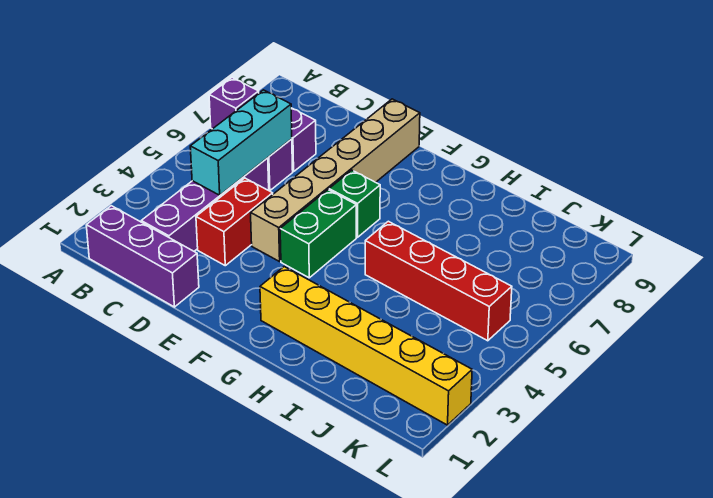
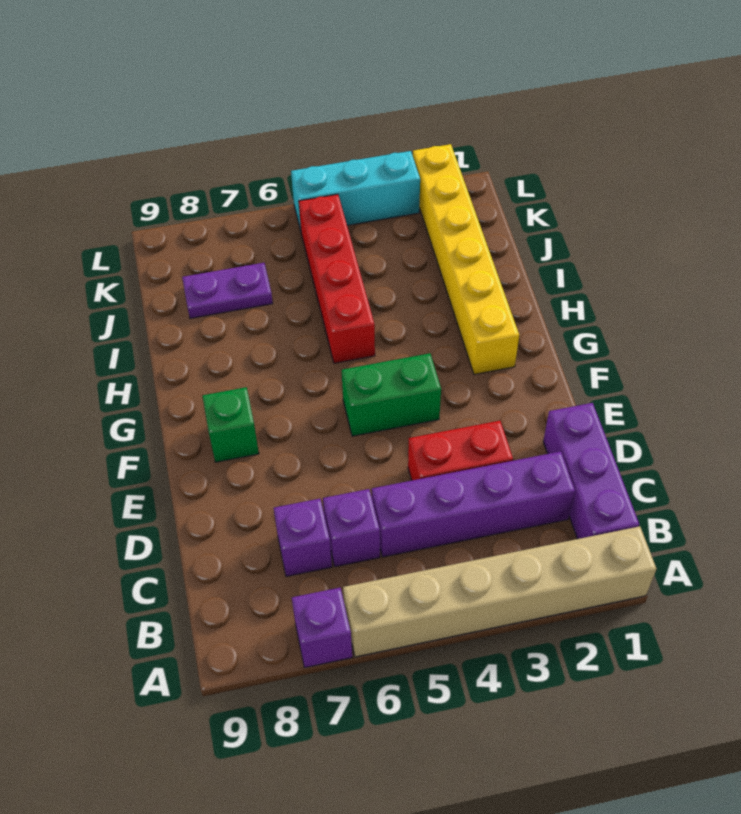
cyan 1x3 brick [190,90,292,195] -> cyan 1x3 brick moved to [291,151,420,231]
tan 1x6 brick [251,99,420,262] -> tan 1x6 brick moved to [343,526,656,657]
green 1x1 brick [329,170,380,237] -> green 1x1 brick moved to [202,387,259,462]
none -> purple 1x2 plate [182,263,273,318]

